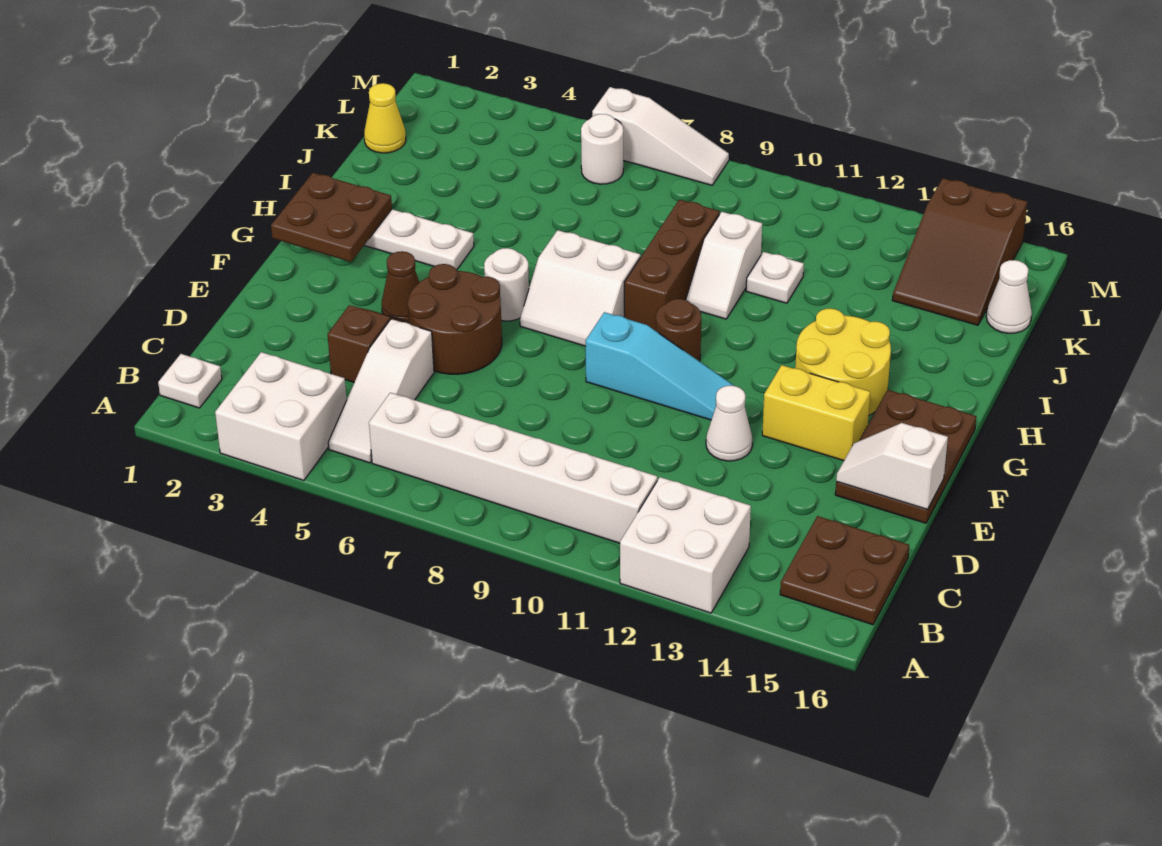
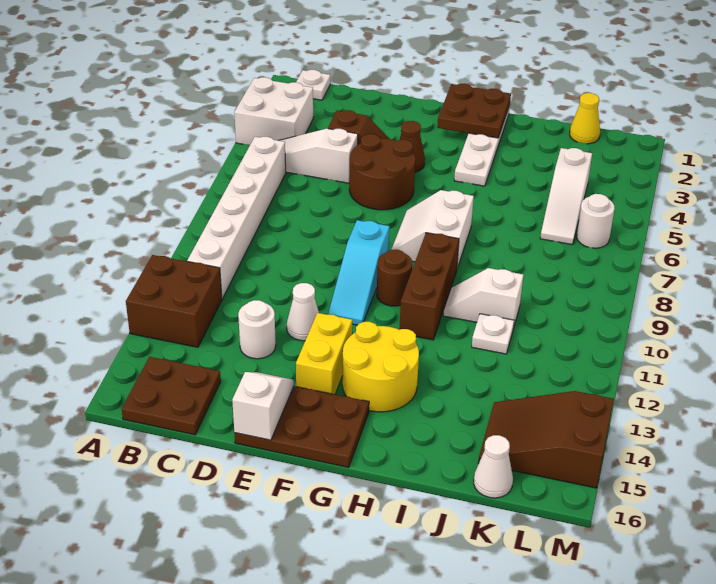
white 2x2 brick [620,477,751,613] -> brown 2x2 brick [126,255,222,347]
white 1x1 round brick [484,248,529,321] -> white 1x1 round brick moved to [238,300,276,359]
brown 1x3 brick [624,200,720,331] -> brown 1x3 brick turned to [399,233,459,340]
white 1x3 slope [592,87,729,185] -> white 1x3 slope moved to [540,148,592,244]

